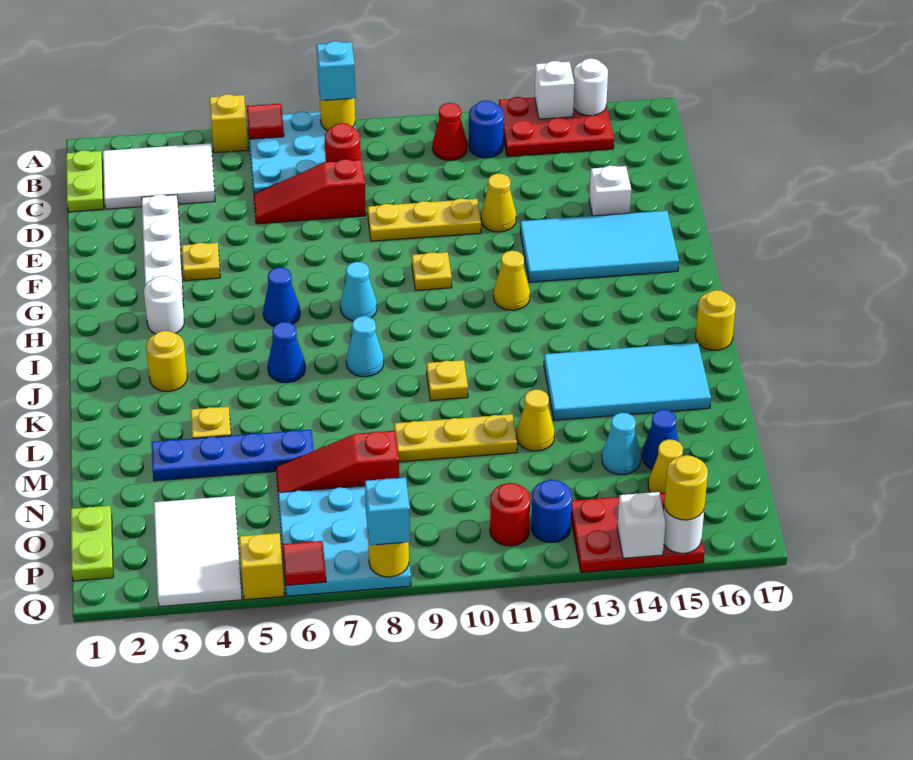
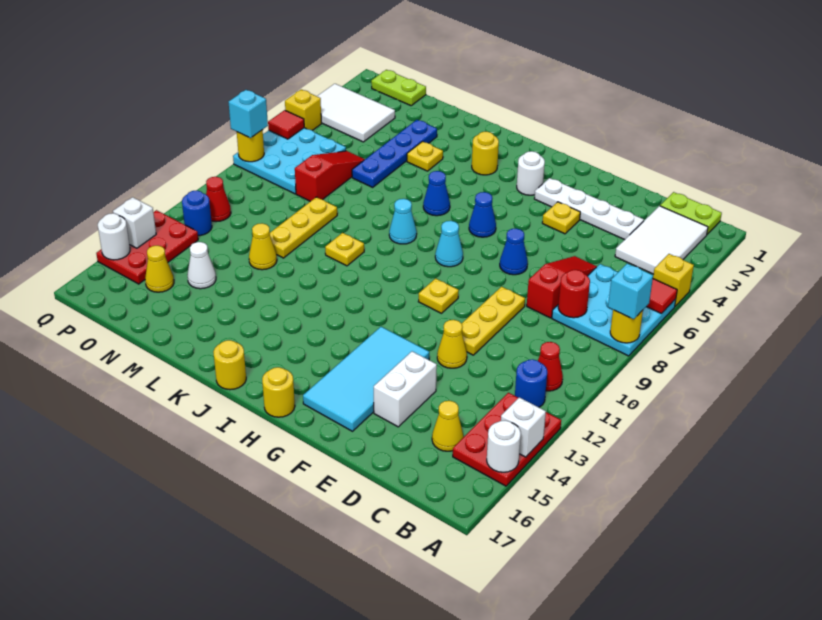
white 1x1 brick [589,166,631,216] -> white 1x2 brick [374,351,437,427]
yellow 1x1 cone [494,251,530,310] -> yellow 1x1 cone moved to [432,401,464,451]
cyan 2x4 tile [544,343,711,420] -> none
cyan 1x1 cone [602,413,641,475] -> white 1x1 cone [187,242,216,289]
blue 1x1 cone [642,410,679,469] -> blue 1x1 cone moved to [500,228,528,275]
red 1x1 round brick [490,483,530,546] -> red 1x1 cone [206,177,231,222]
yellow 1x1 round brick [664,455,708,520] -> yellow 1x1 round brick moved to [262,367,295,417]

